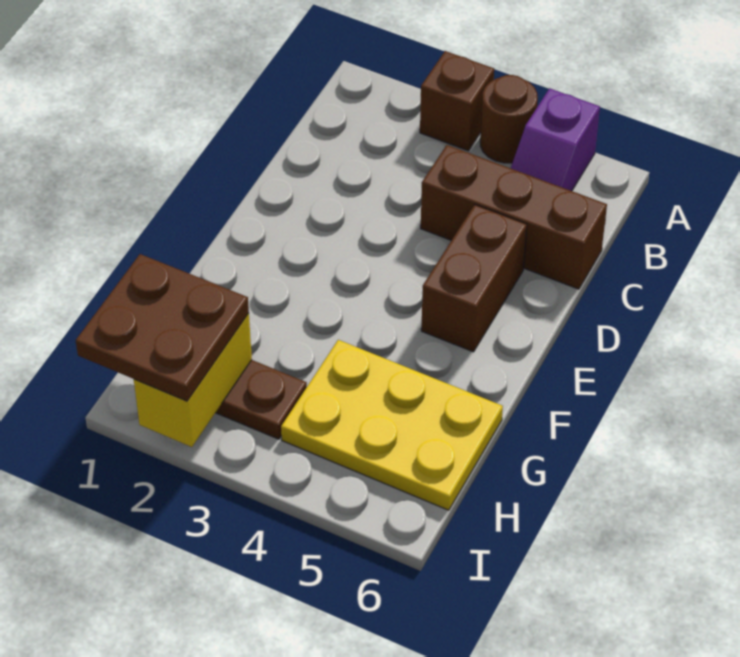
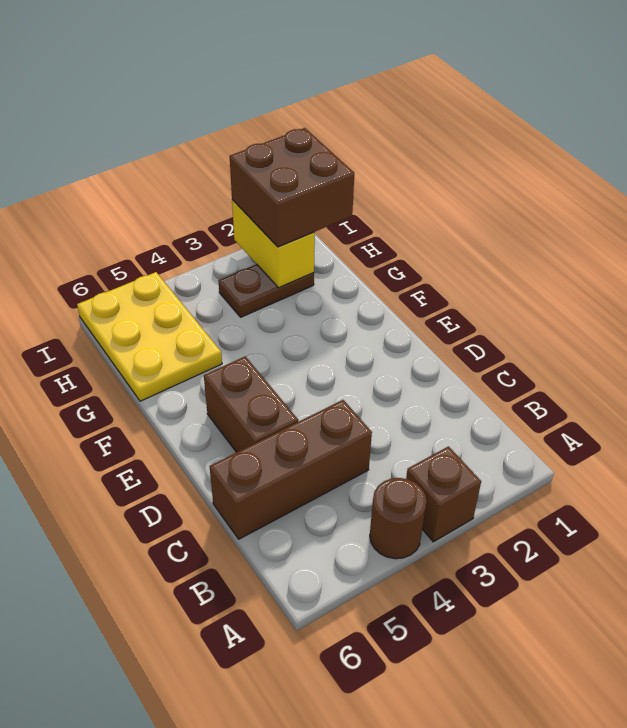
purple 1x2 slope [511,88,600,191] -> none
yellow 2x3 plate [281,340,503,510] -> yellow 2x3 plate turned to [77,272,222,401]
brown 2x2 plate [76,254,249,401] -> brown 2x2 brick [230,128,354,247]

